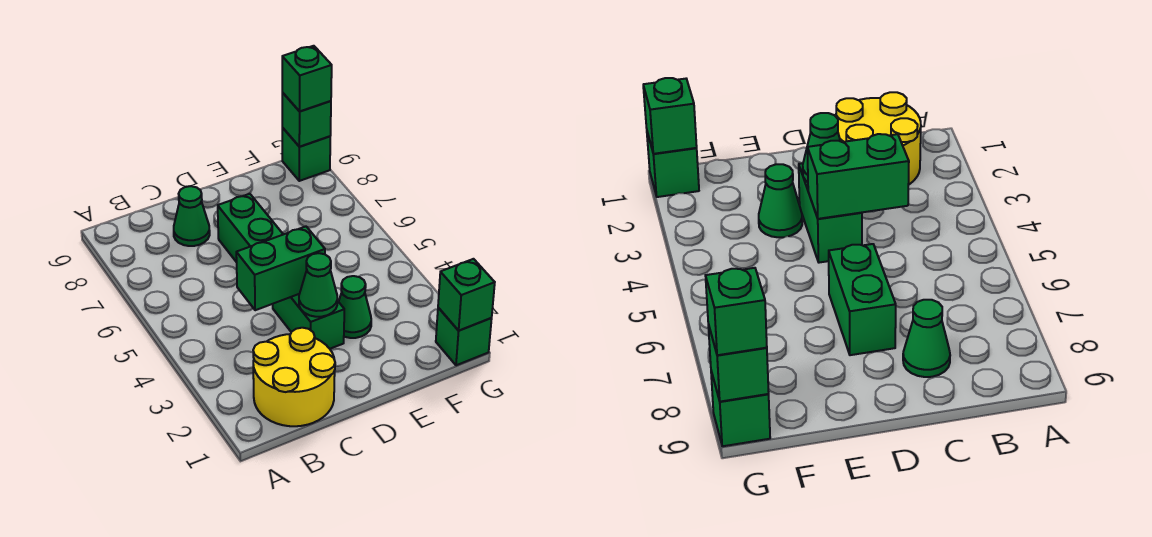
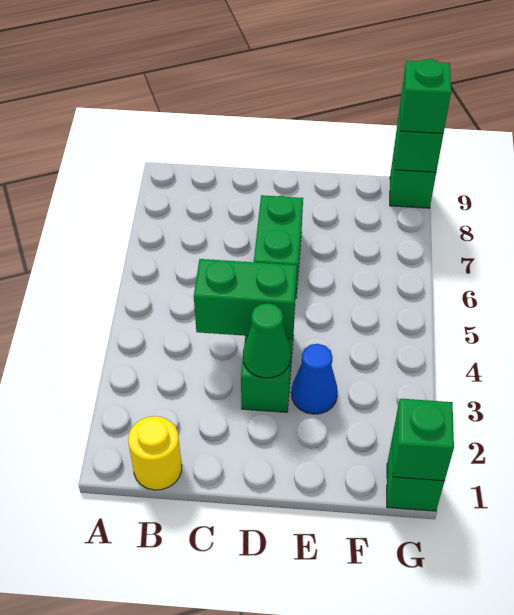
yellow 2x2 round brick [253,328,335,426] -> yellow 1x1 round brick [128,416,182,490]
green 1x1 cone [174,186,210,246] -> none
green 1x1 cone [339,276,371,338] -> blue 1x1 cone [291,344,338,414]

